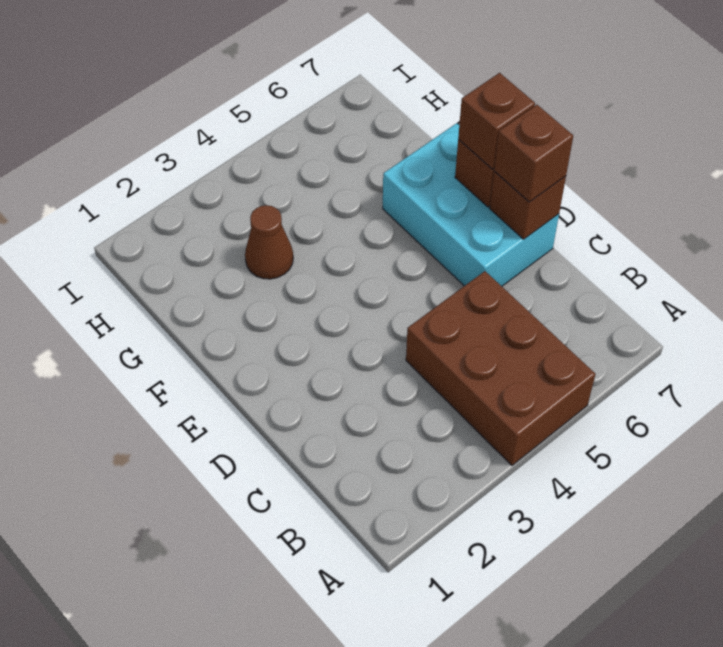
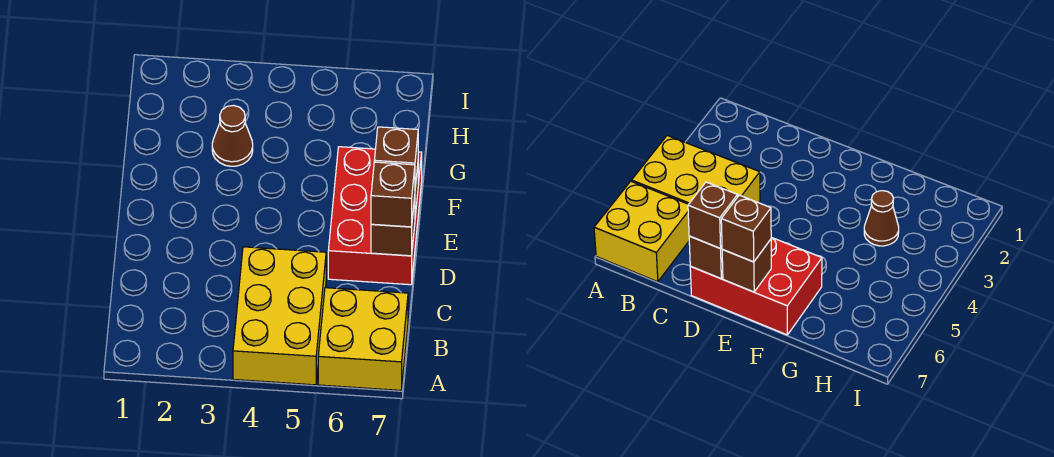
brown 2x3 brick [406,271,595,465] -> yellow 2x3 brick [233,247,326,385]
none -> yellow 2x2 brick [318,288,408,390]
cyan 2x3 brick [383,123,559,286] -> red 2x3 brick [328,147,422,285]

